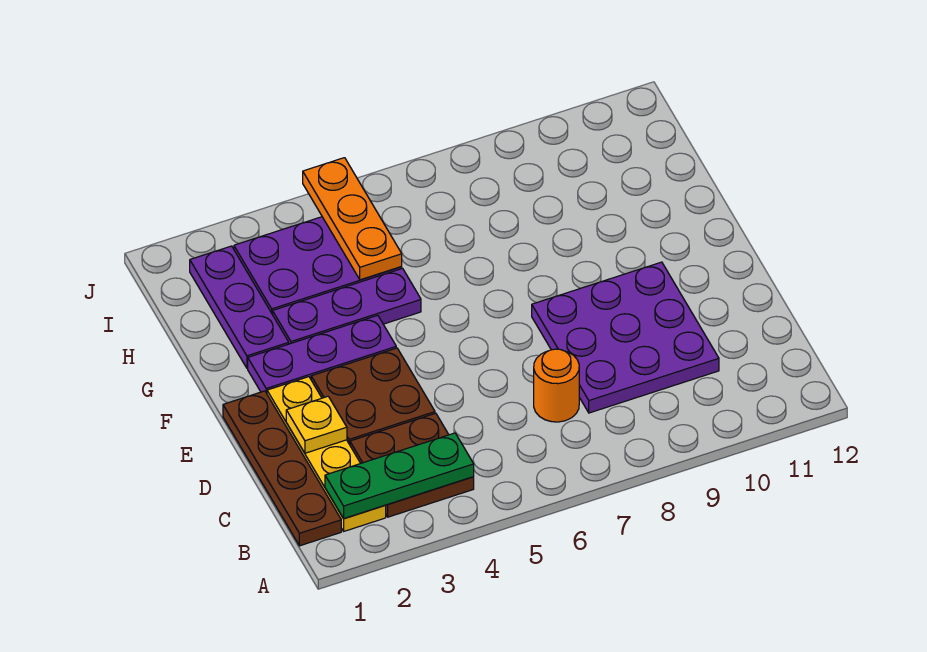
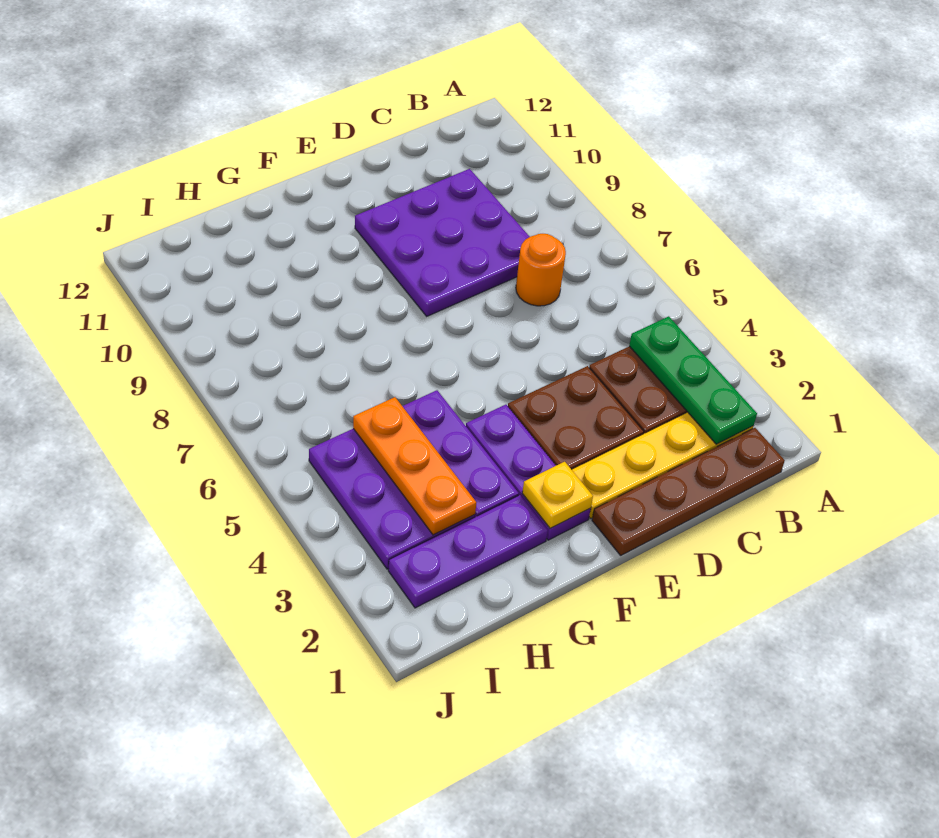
yellow 1x1 plate [286,396,347,453] -> yellow 1x1 plate moved to [522,462,593,528]
orange 1x3 plate [303,158,402,280] -> orange 1x3 plate turned to [353,397,476,535]

